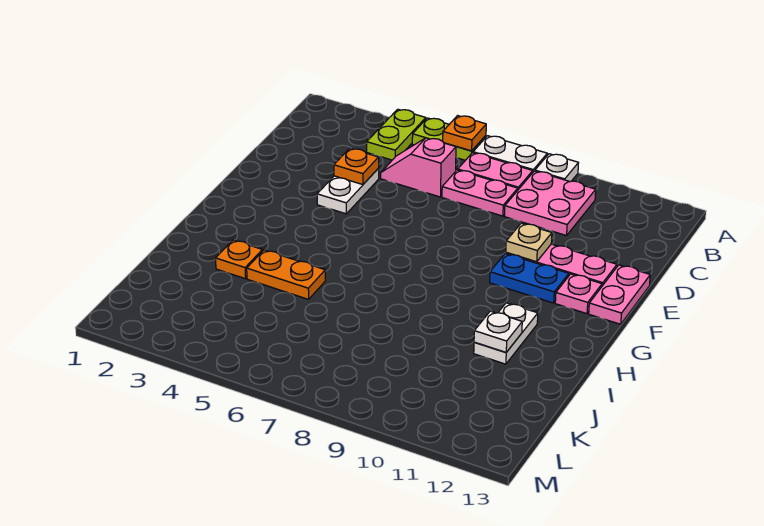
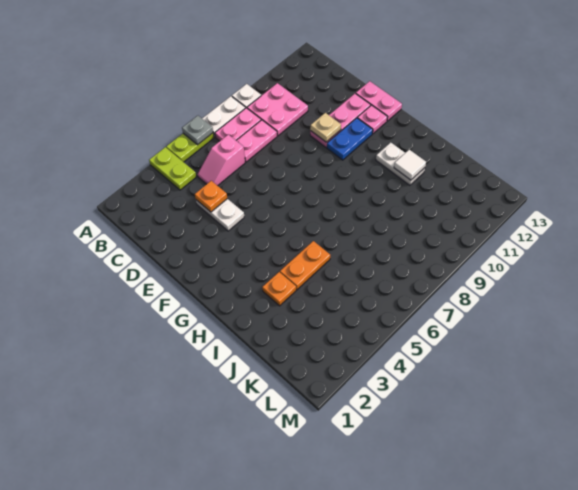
orange 1x1 plate [443,116,486,151] -> grey 1x1 plate [182,116,213,145]
white 1x1 plate [474,311,522,352] -> white 1x1 tile [394,150,426,180]

